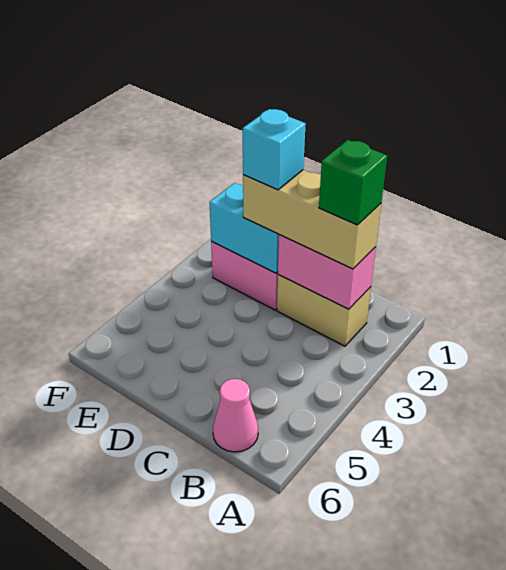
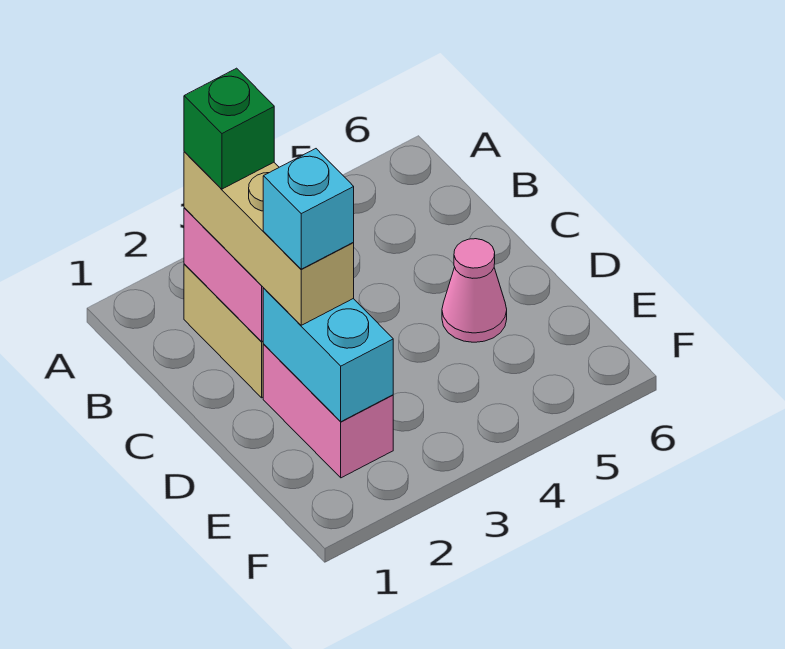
pink 1x1 cone [213,379,258,452] -> pink 1x1 cone moved to [442,239,507,342]

